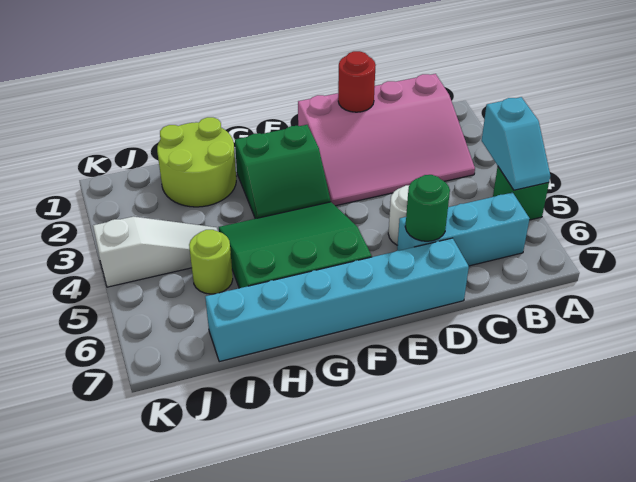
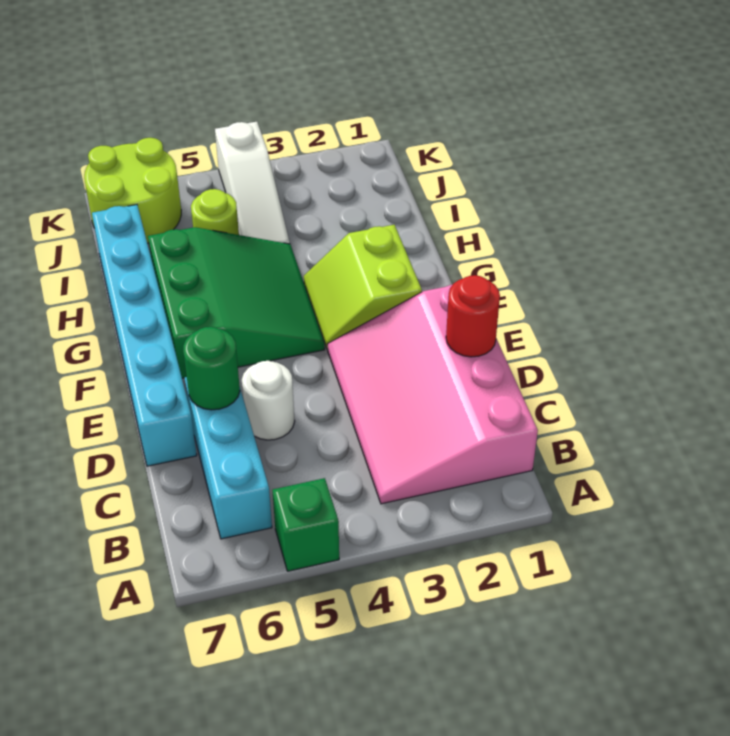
cyan 1x2 slope [482,97,550,190] -> none
green 2x2 slope [235,125,331,219] -> lime 2x2 slope [304,225,422,349]
lime 2x2 round brick [157,117,236,207] -> lime 2x2 round brick moved to [84,138,181,243]

